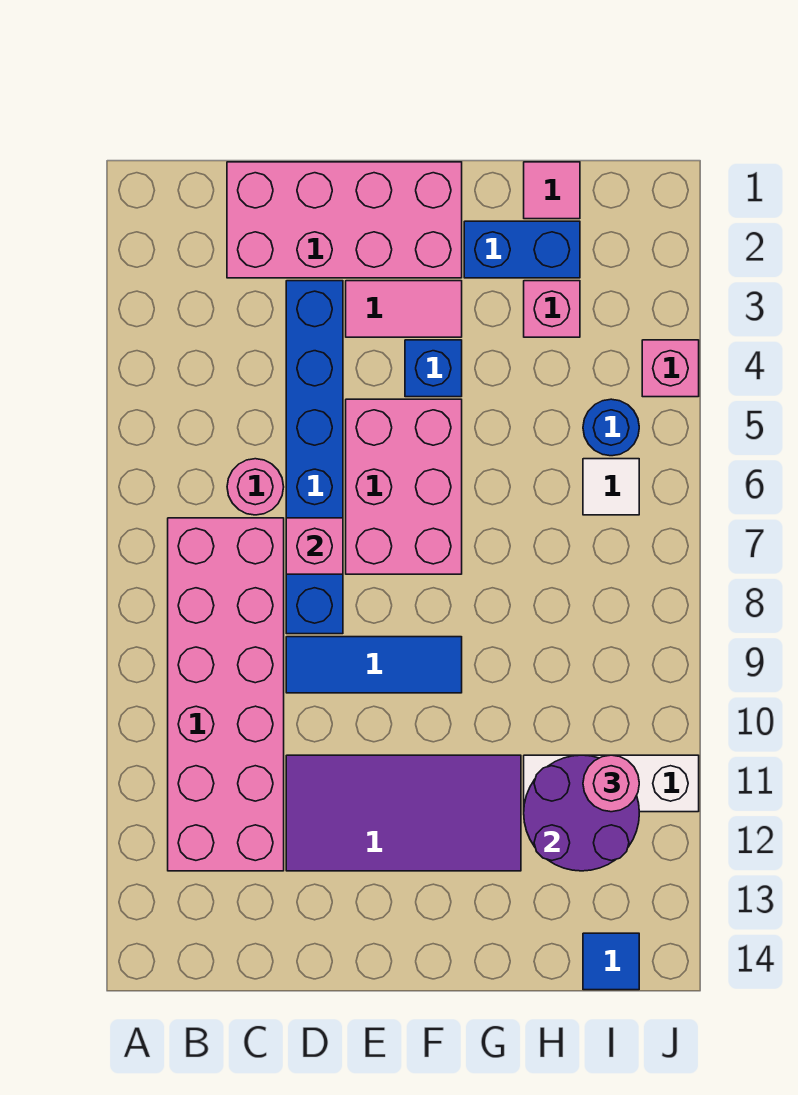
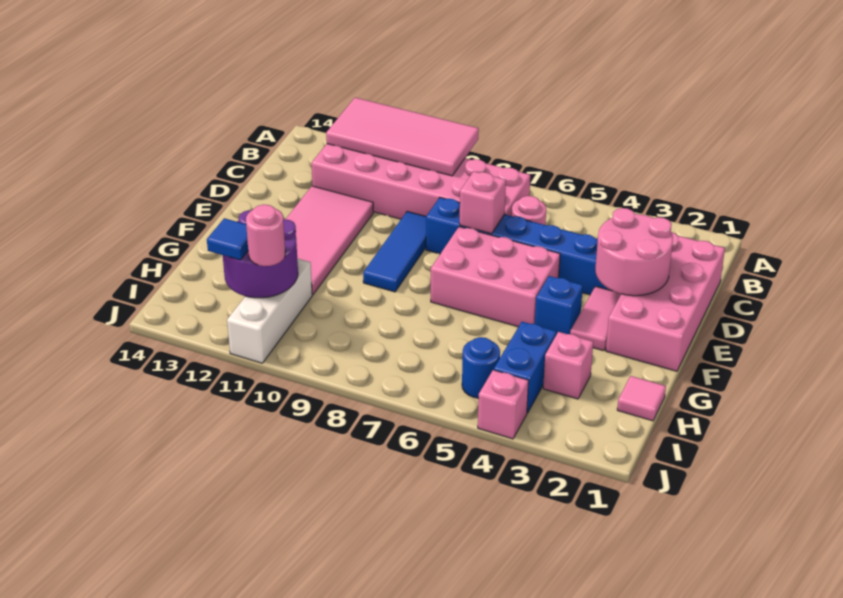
none -> pink 2x4 tile [326,98,479,176]
none -> pink 2x2 round brick [595,208,673,296]
purple 2x4 tile [286,755,521,871] -> pink 2x4 tile [285,186,374,295]
blue 1x2 brick [464,221,580,278] -> blue 1x2 brick moved to [494,322,556,413]
white 1x1 tile [583,459,639,515] -> none
blue 1x1 tile [583,933,639,990] -> blue 1x1 tile moved to [207,218,248,260]

